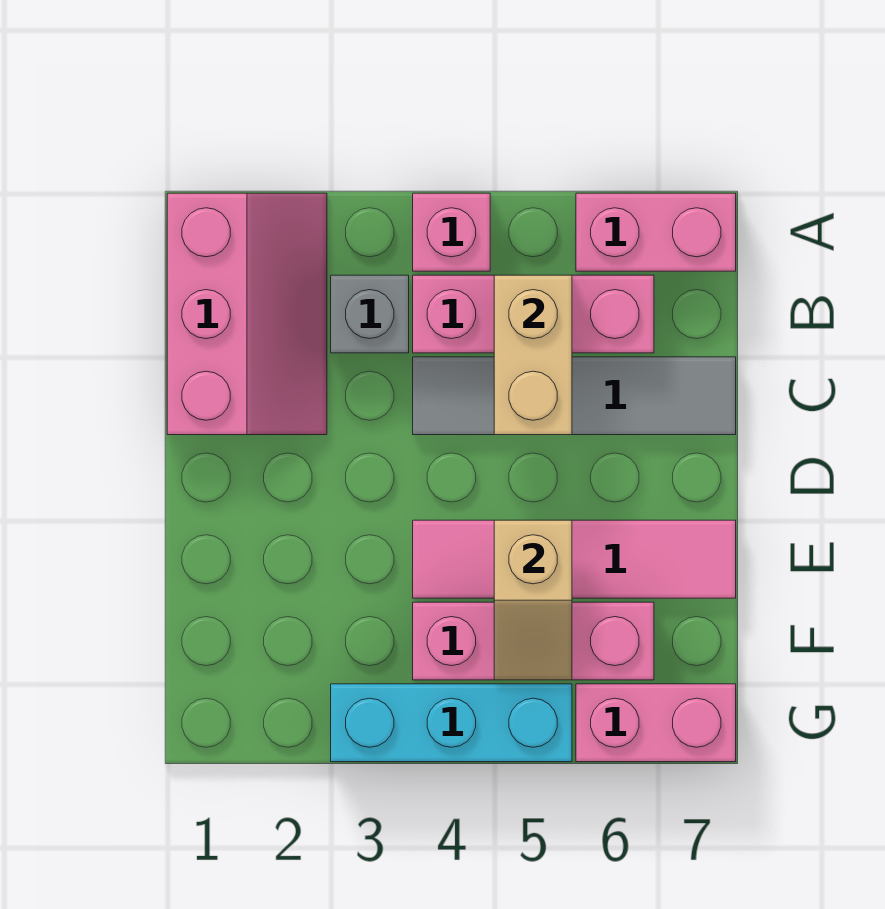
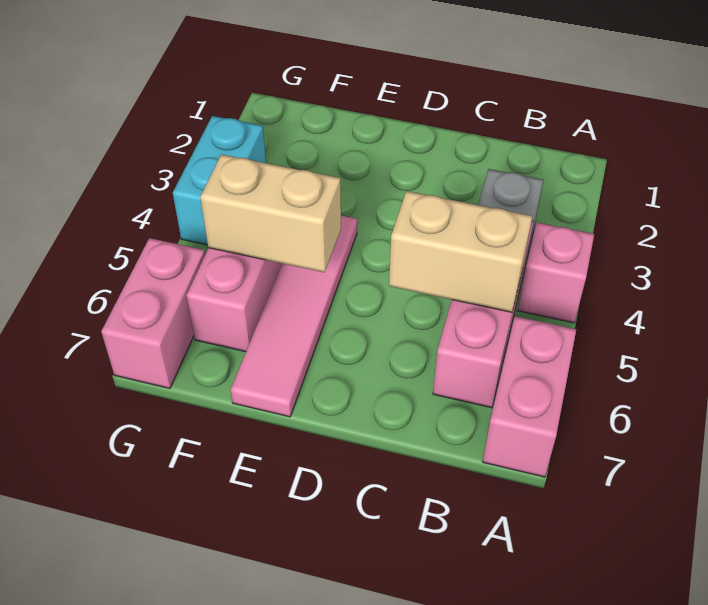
pink 2x3 slope [167,193,327,435] -> none
grey 1x4 tile [413,357,736,435] -> none
tan 1x2 slope [494,520,572,680] -> tan 1x2 brick [200,154,341,272]
cyan 1x3 brick [331,684,572,762] -> cyan 1x2 brick [173,116,266,245]

